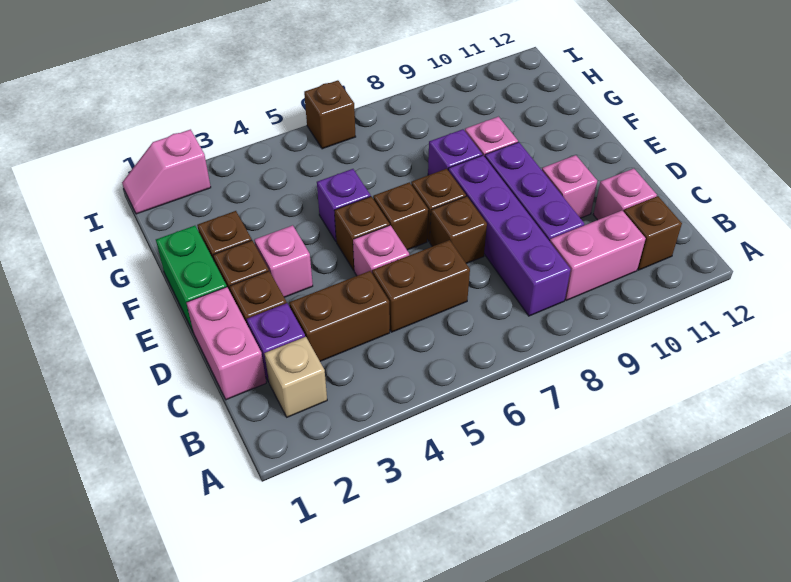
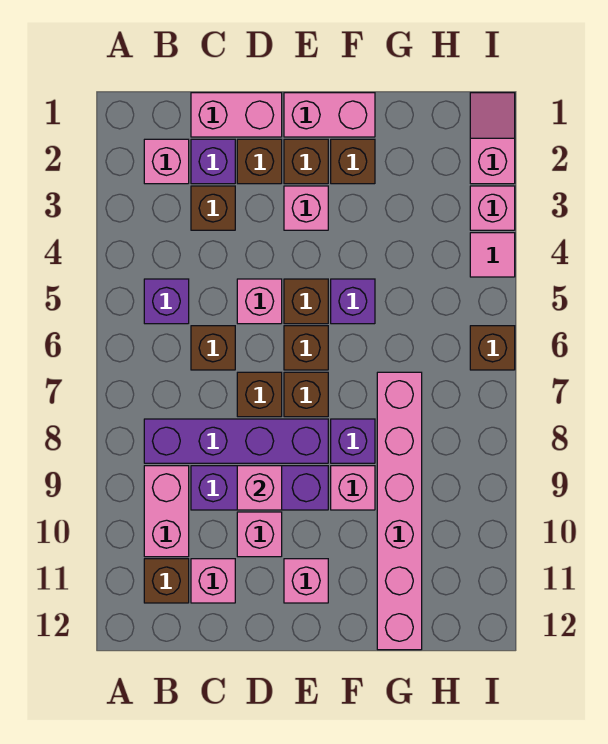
tan 1x1 brick [264,337,327,417] -> pink 1x1 brick [144,139,189,184]
none -> purple 1x1 brick [144,279,189,324]
brown 1x2 brick [289,271,390,361] -> brown 1x1 brick [191,186,235,230]
brown 1x2 brick [372,240,470,332] -> brown 1x1 brick [191,326,235,370]
none -> pink 1x1 brick [237,466,282,510]
green 1x2 brick [156,226,227,331] -> pink 1x2 brick [284,93,375,137]
none -> pink 1x1 brick [284,559,328,603]
none -> pink 1x6 brick [377,372,422,650]
none -> pink 1x1 brick [470,186,515,230]
none -> pink 1x1 tile [470,233,515,277]

